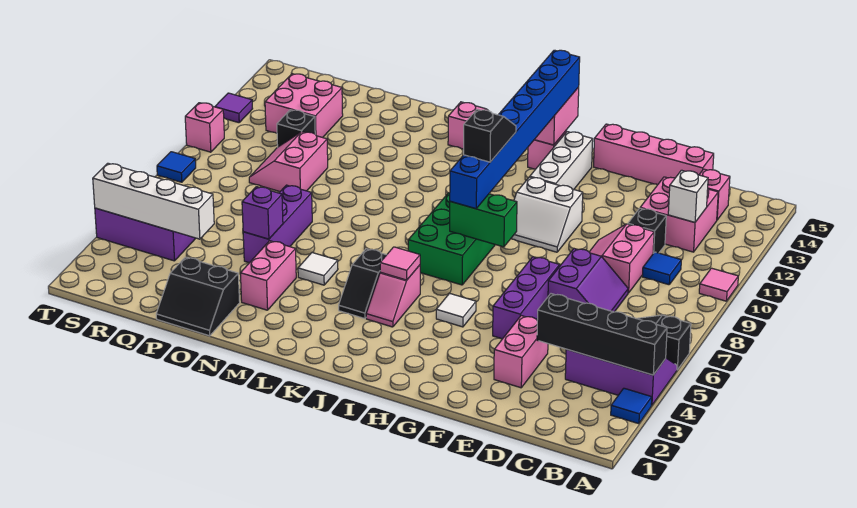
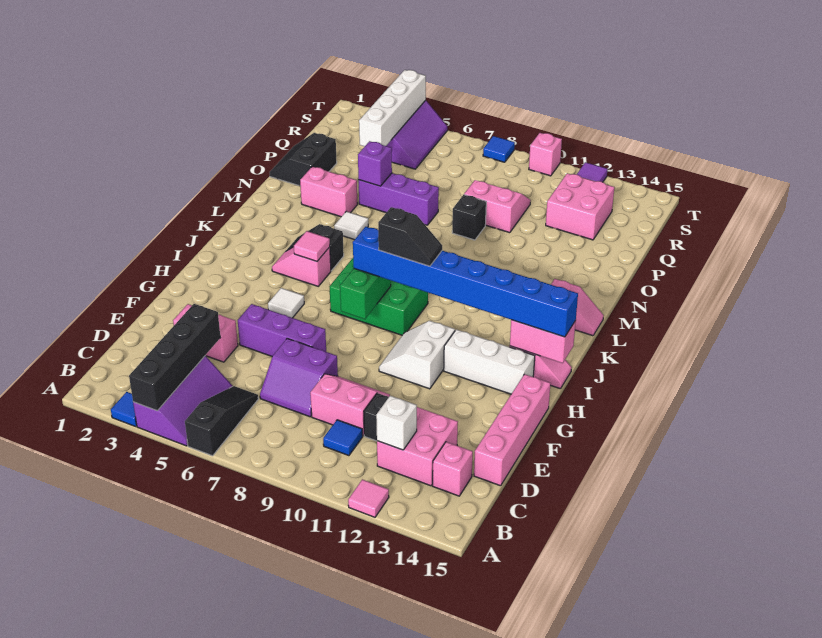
pink 1x1 tile [699,268,738,301] -> pink 1x1 tile moved to [348,479,389,517]
black 1x1 brick [277,110,315,147] -> black 1x1 brick moved to [452,195,486,240]

